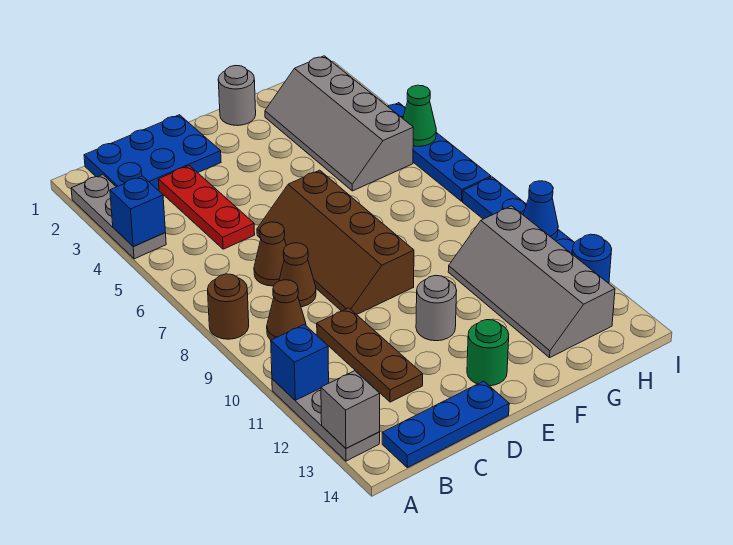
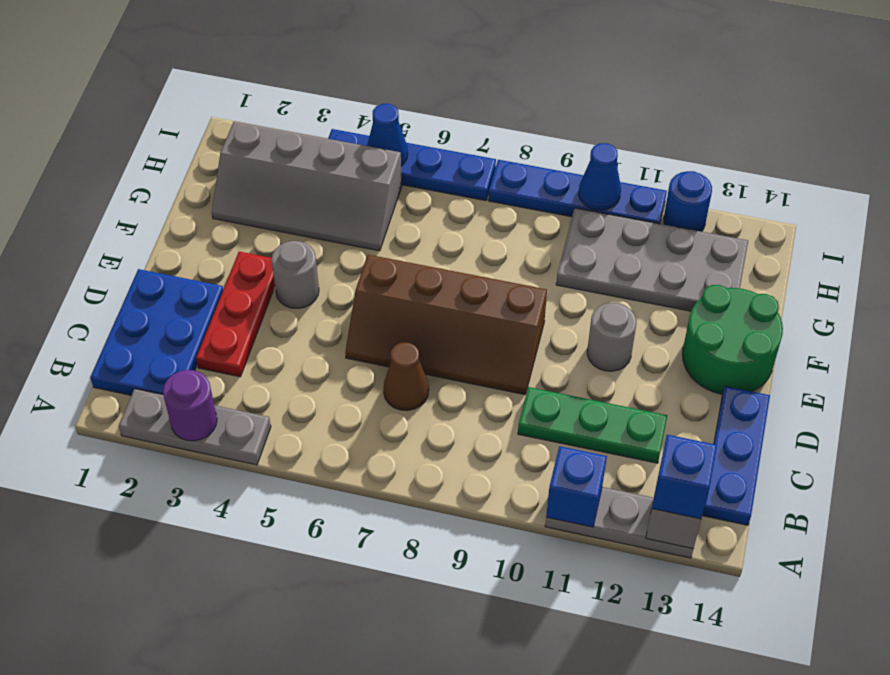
none -> purple 1x1 round brick [163,370,217,441]
blue 1x1 brick [110,176,165,246] -> blue 1x1 brick moved to [652,435,717,519]
brown 1x1 round brick [208,274,249,339] -> none
brown 1x1 cone [267,280,306,340] -> none
red 1x3 plate [158,166,255,249] -> red 1x3 plate turned to [196,252,275,377]
brown 1x1 cone [279,243,316,307] -> none
brown 1x3 plate [317,308,423,402] -> green 1x3 plate [518,387,667,463]
green 1x1 round brick [467,320,509,386] -> green 2x2 round brick [682,285,783,394]
grey 1x1 round brick [218,65,256,126] -> grey 1x1 round brick moved to [271,241,319,308]
grey 2x4 slope [448,206,615,358] -> grey 2x4 plate [556,208,748,311]
green 1x1 cone [403,85,436,146] -> blue 1x1 cone [367,104,408,166]

